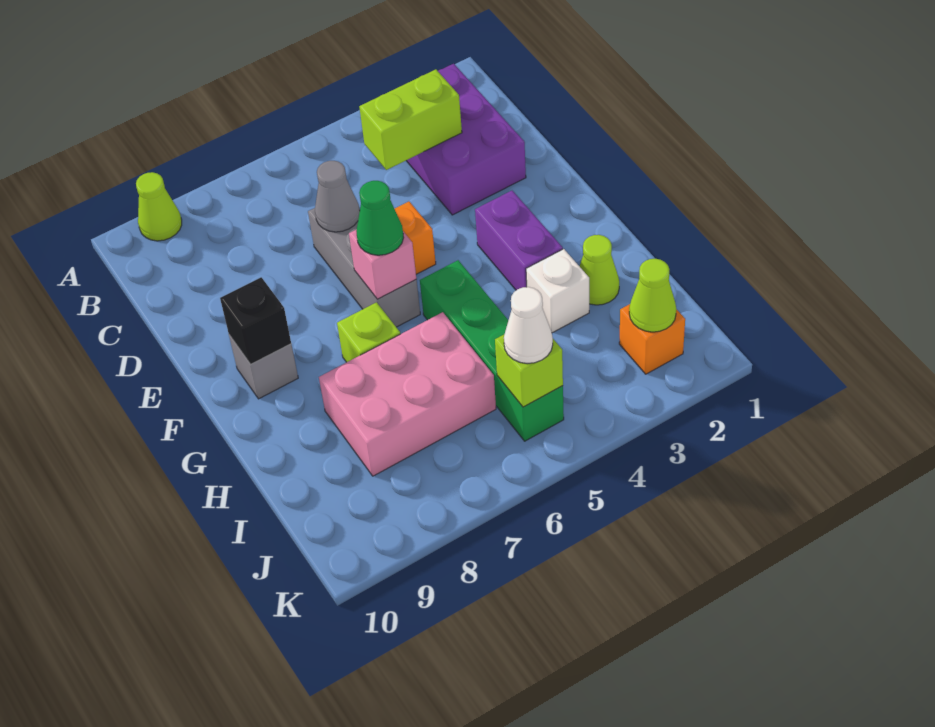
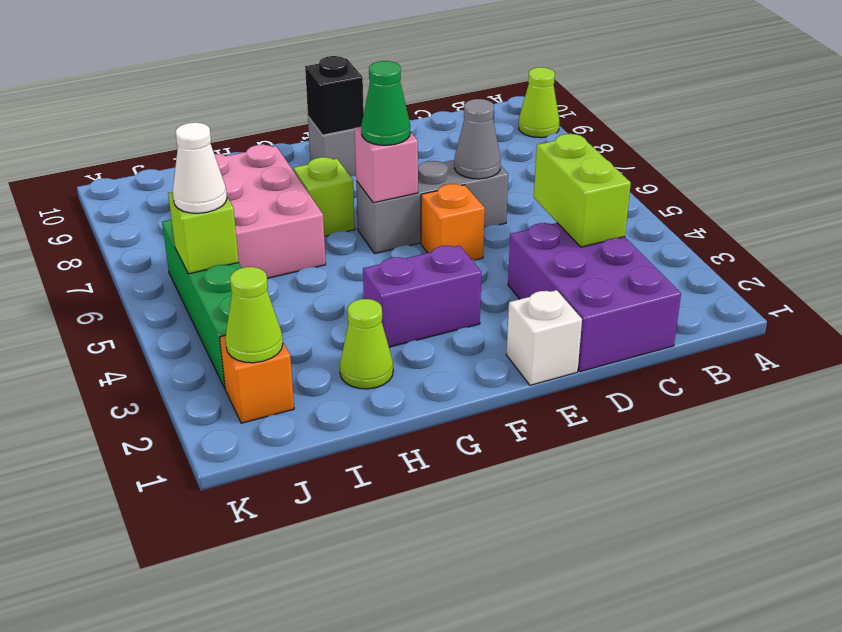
purple 2x3 brick [406,64,526,215] -> purple 2x3 brick turned to [508,223,681,372]
green 1x4 brick [420,260,564,441] -> green 1x4 brick turned to [162,220,241,388]
white 1x1 brick [526,249,589,333] -> white 1x1 brick moved to [506,290,582,385]

